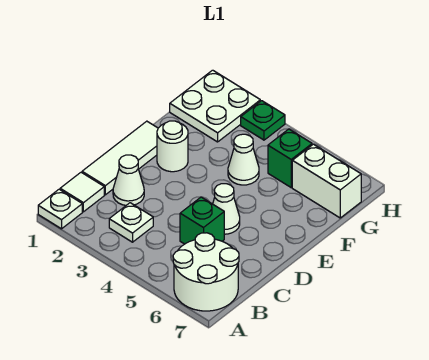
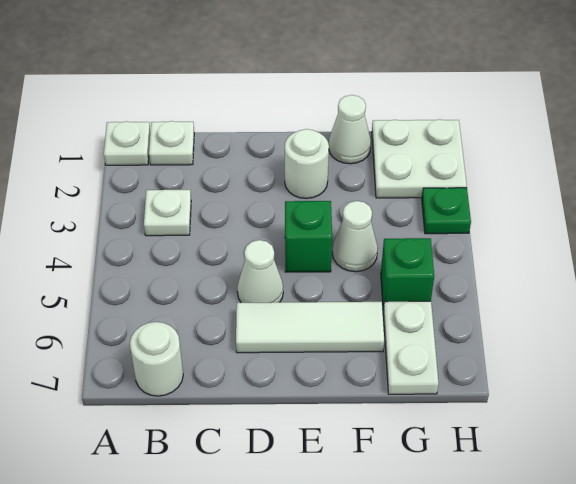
white 2x2 round brick [173,233,239,311] -> white 1x1 round brick [130,322,183,396]
white 1x1 tile [60,172,104,212] -> white 1x1 plate [149,121,194,165]
white 1x3 tile [82,121,158,195] -> white 1x3 tile moved to [236,302,384,353]
white 1x1 cone [113,155,144,205] -> white 1x1 cone moved to [329,95,371,164]
green 1x1 brick [180,197,224,244] -> green 1x1 brick moved to [285,201,332,272]
white 1x2 brick [292,144,361,218] -> white 1x2 plate [383,301,439,394]

